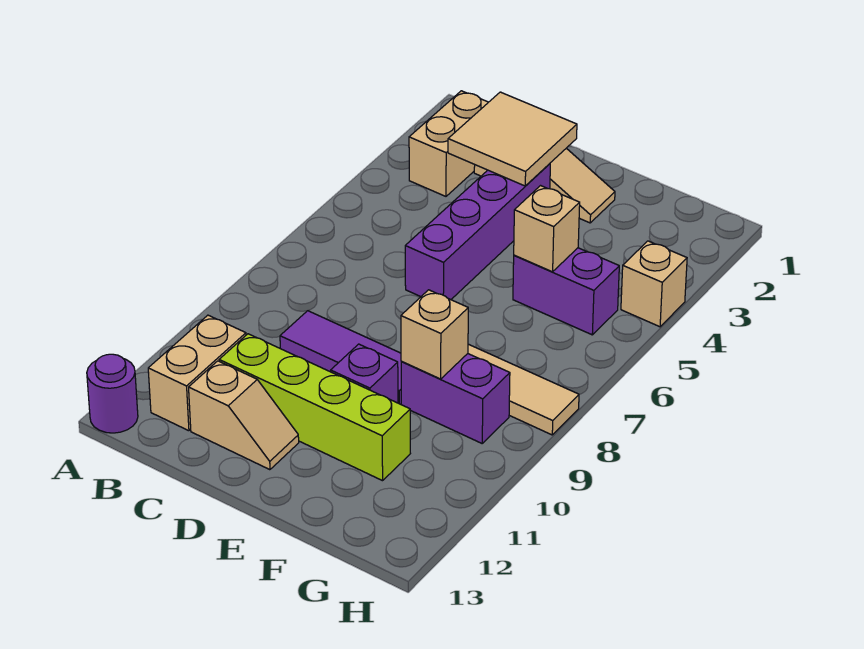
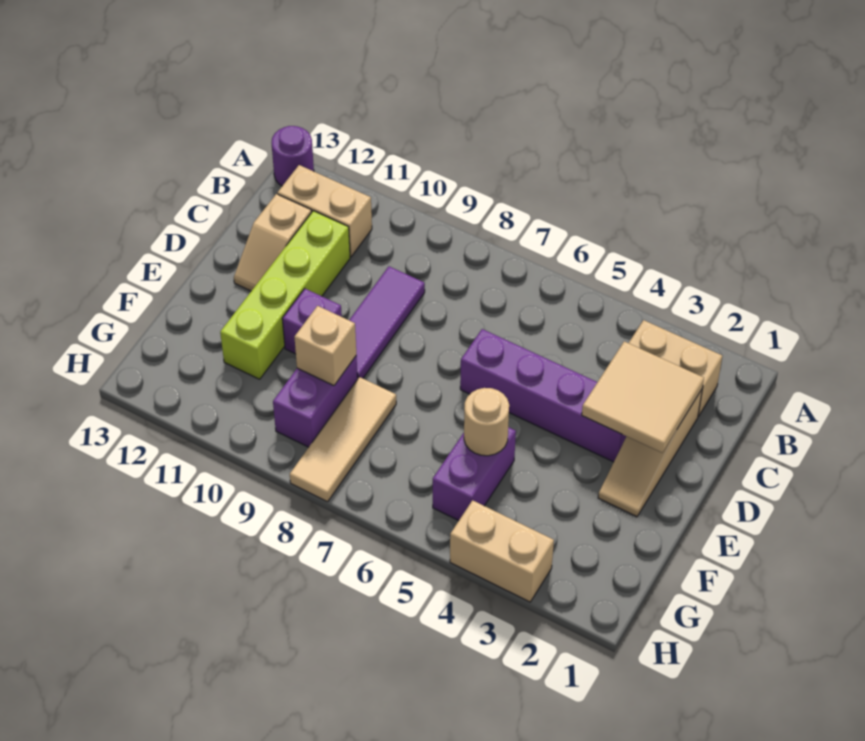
tan 1x1 brick [514,186,580,272] -> tan 1x1 round brick [464,388,509,456]
tan 1x1 brick [621,241,687,327] -> tan 1x2 brick [450,500,554,602]

